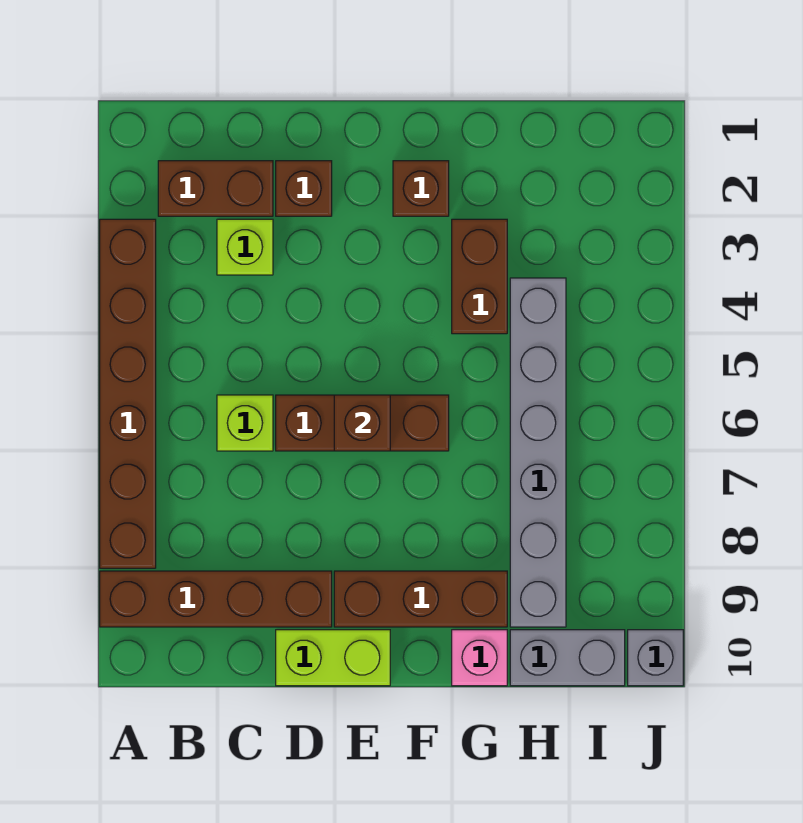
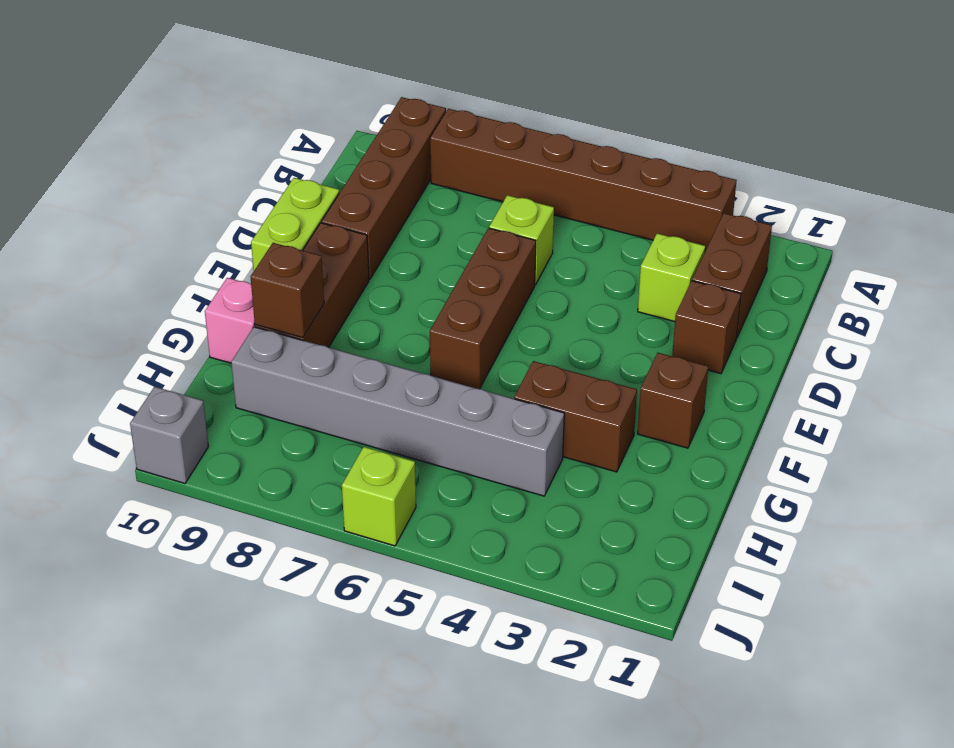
brown 1x1 brick [334,395,390,451] -> brown 1x1 brick moved to [251,243,324,338]
grey 1x2 brick [510,630,625,686] -> none
none -> lime 1x1 brick [342,447,416,546]

